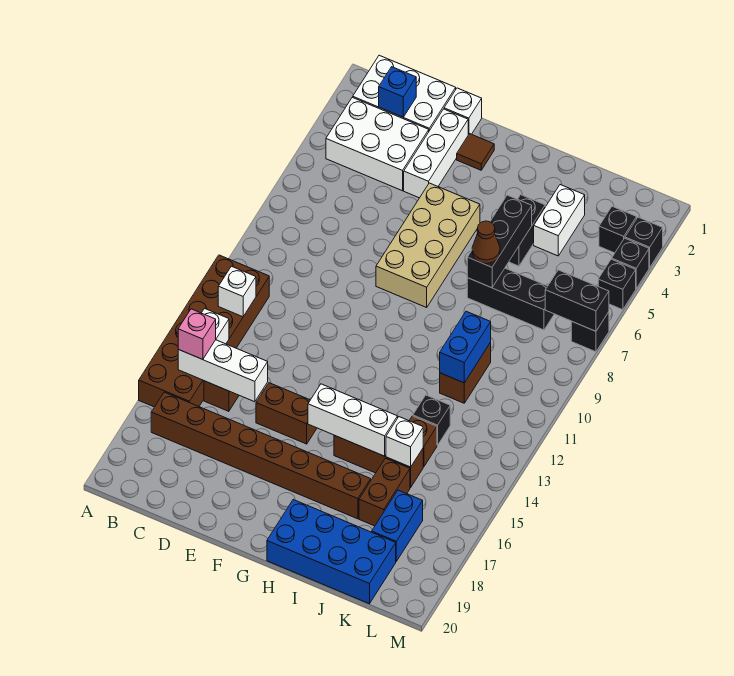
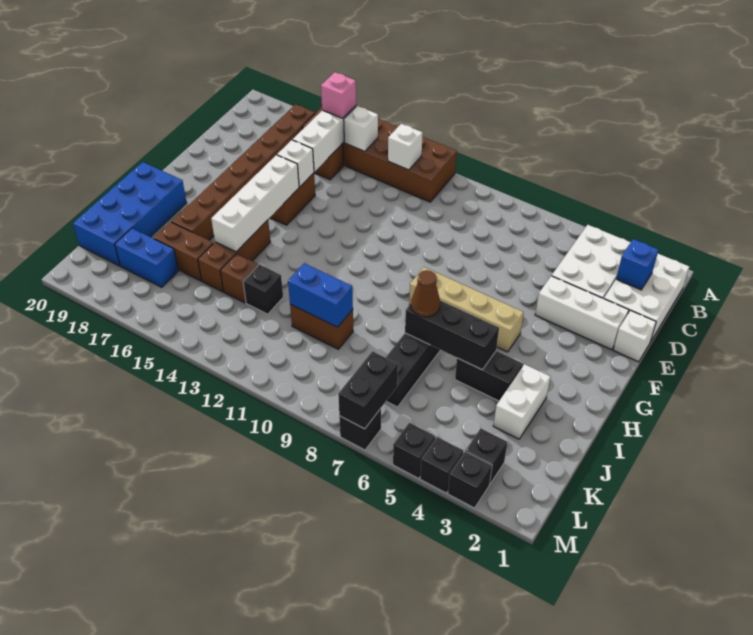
brown 1x1 tile [457,134,494,170] -> none
tan 2x4 brick [376,183,480,307] -> tan 1x4 brick [409,267,524,352]
white 1x3 brick [308,384,398,456] -> white 1x4 brick [211,155,299,252]
white 1x2 brick [534,185,585,256] -> white 1x2 brick turned to [493,364,550,439]
white 1x1 brick [386,417,423,467] -> white 1x1 brick moved to [277,140,314,187]

